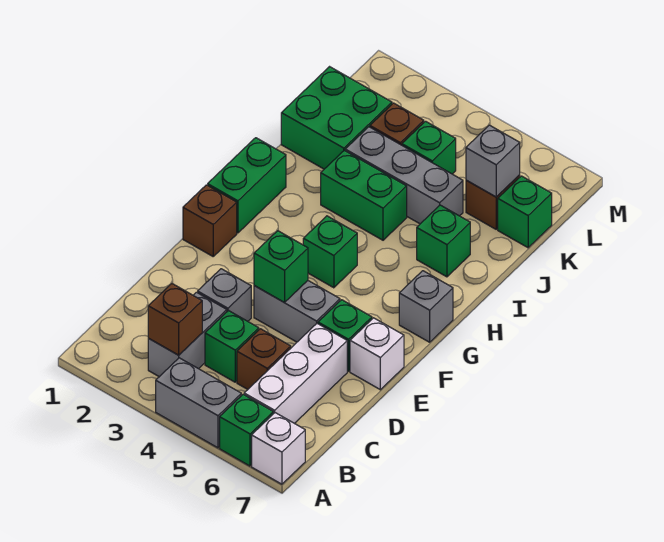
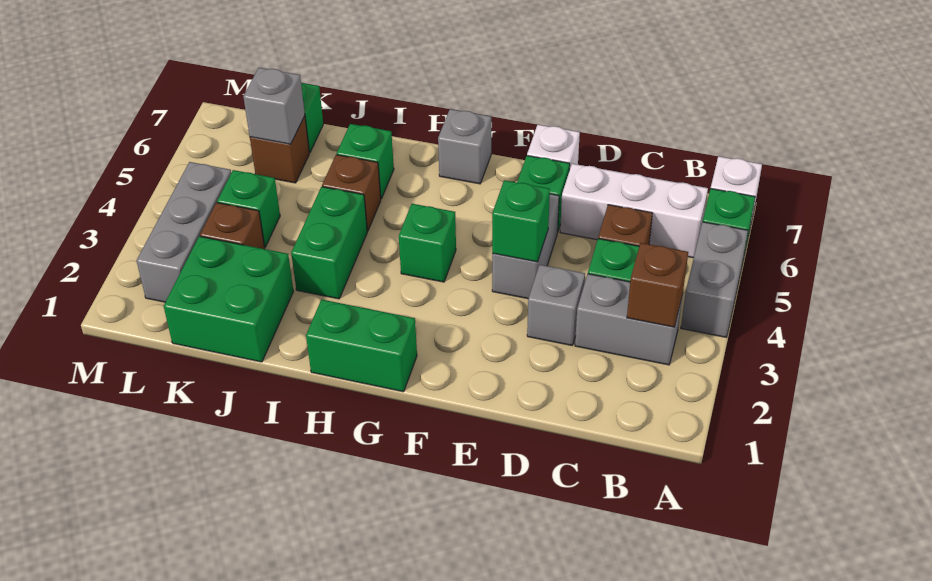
brown 1x1 brick [183,185,237,256] -> brown 1x1 brick moved to [322,155,381,231]
grey 1x3 brick [345,127,463,224] -> grey 1x3 brick moved to [136,162,231,302]

